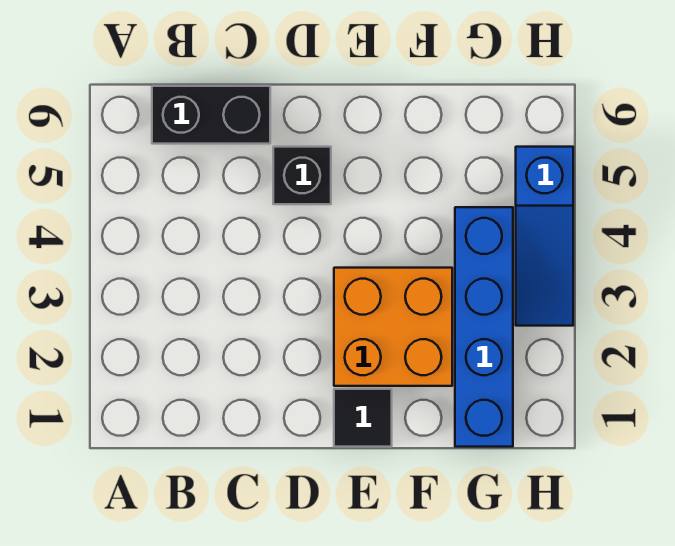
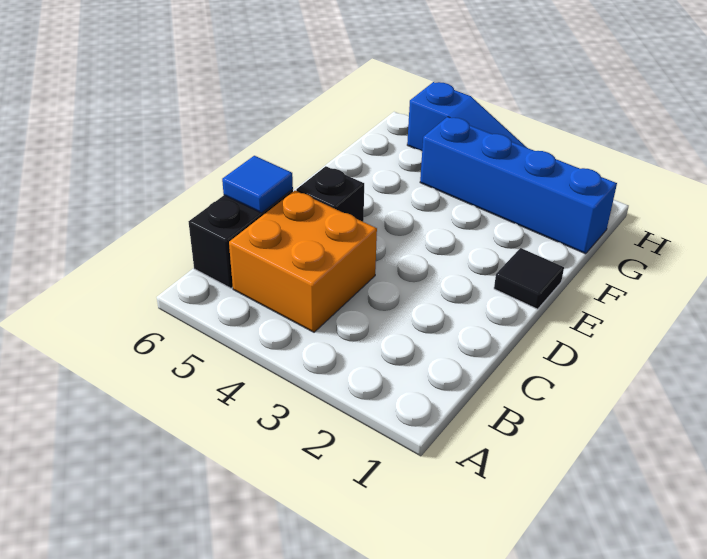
none -> blue 1x1 tile [222,156,293,213]
orange 2x2 brick [334,268,452,386] -> orange 2x2 brick moved to [229,191,377,332]

